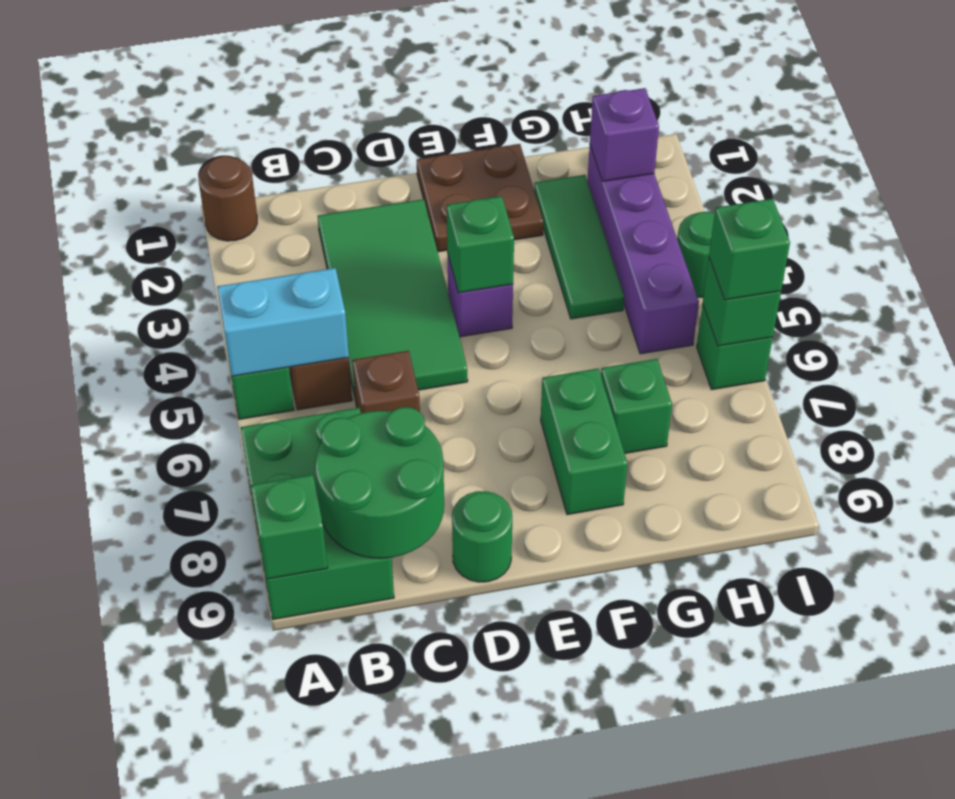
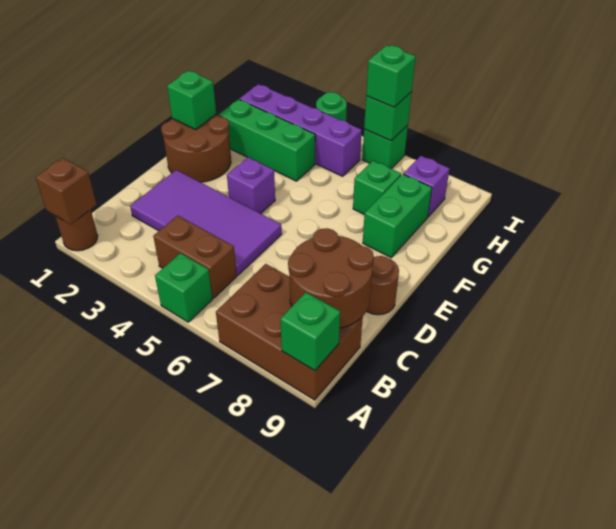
cyan 1x2 brick [217,268,349,376] -> none
green 2x3 brick [240,408,394,619] -> brown 2x3 brick [216,264,363,400]
green 2x2 round brick [315,407,444,558] -> brown 2x2 round brick [288,228,374,328]
green 2x4 tile [318,199,468,397] -> purple 2x4 tile [130,170,282,275]
brown 1x1 brick [352,351,420,413] -> brown 1x1 brick moved to [36,158,97,225]
green 1x1 round brick [452,491,512,582] -> brown 1x1 round brick [367,256,399,315]
brown 2x2 plate [417,144,543,252] -> brown 2x2 round brick [161,115,231,182]
green 1x1 brick [447,196,514,293] -> green 1x1 brick moved to [167,71,216,130]
green 1x2 brick [541,369,627,515] -> green 1x2 brick turned to [363,174,432,258]
green 1x3 tile [534,175,624,319] -> green 1x3 brick [219,99,315,181]
purple 1x1 brick [590,88,659,181] -> purple 1x1 brick moved to [404,156,450,217]

